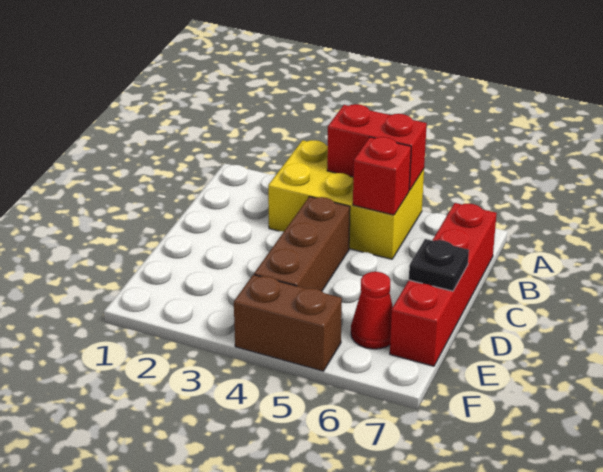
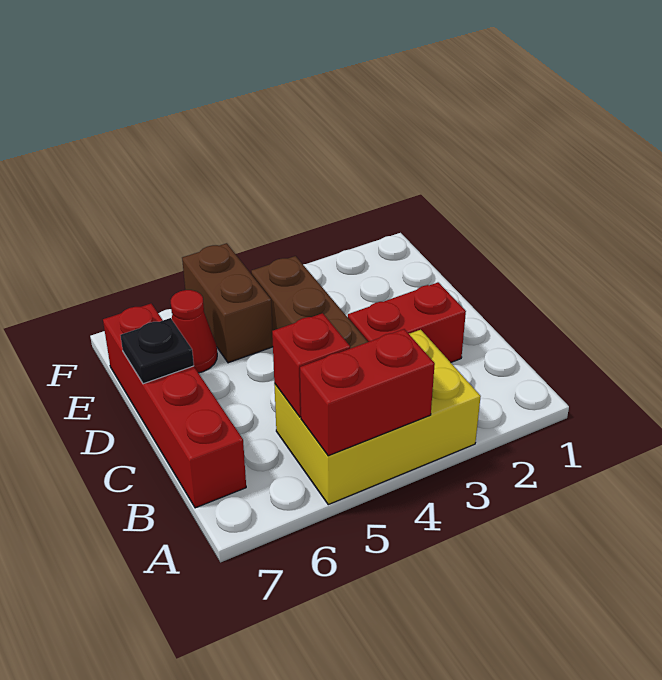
none -> red 1x2 brick [348,282,466,362]
brown 1x2 brick [234,275,342,371] -> brown 1x2 brick turned to [182,243,273,363]

